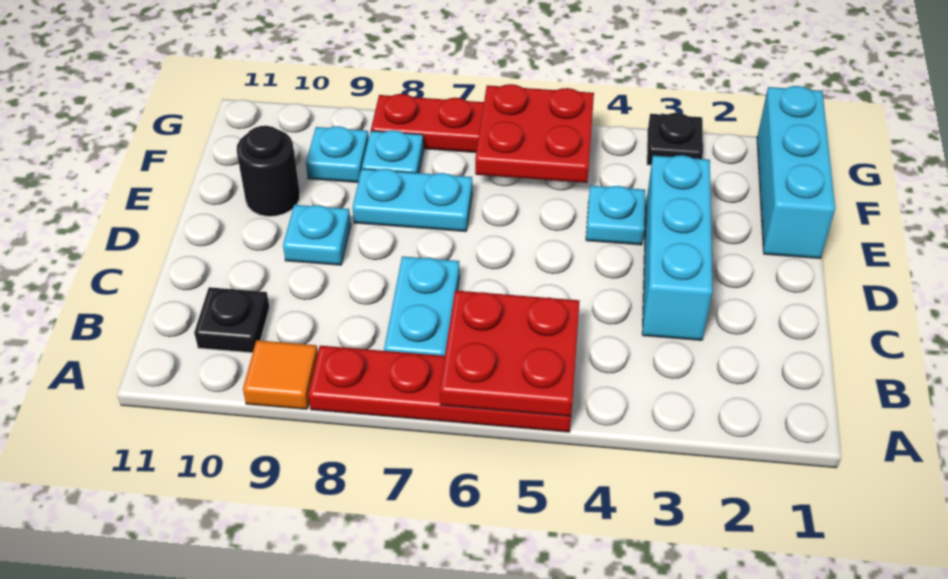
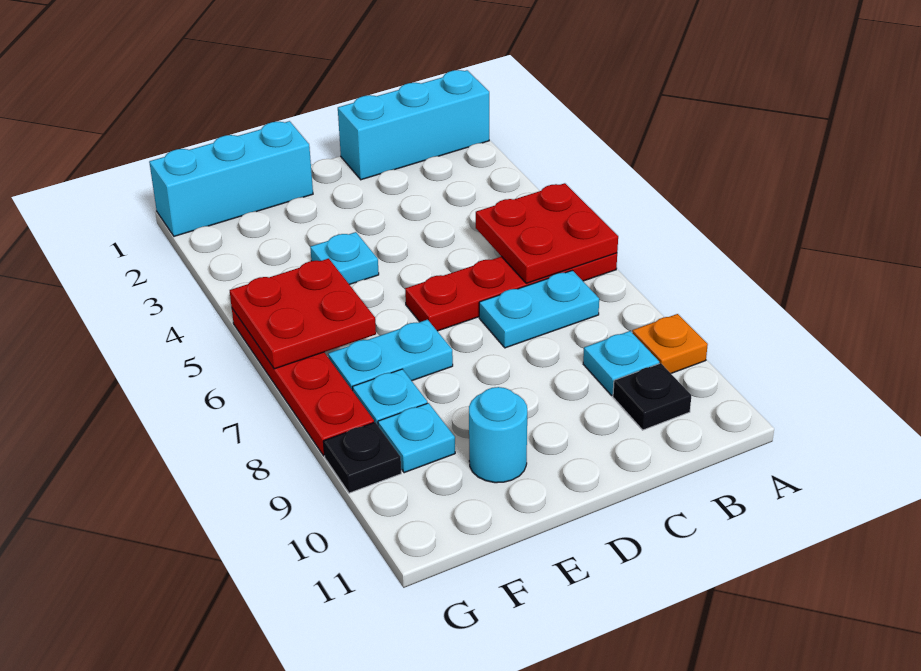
red 1x4 plate [308,346,571,432] -> red 1x4 plate turned to [405,253,617,331]
orange 1x1 tile [243,340,318,409] -> orange 1x1 plate [632,314,708,373]
cyan 1x3 brick [642,155,713,340] -> cyan 1x3 brick moved to [338,70,489,180]
cyan 1x1 plate [283,205,351,265] -> cyan 1x1 plate moved to [583,331,659,395]
cyan 1x2 plate [353,169,472,232] -> cyan 1x2 plate turned to [328,320,453,391]
black 1x1 round brick [237,126,300,216] -> cyan 1x1 round brick [469,387,527,483]
black 1x1 plate [647,113,703,165] -> black 1x1 plate moved to [323,422,401,493]

